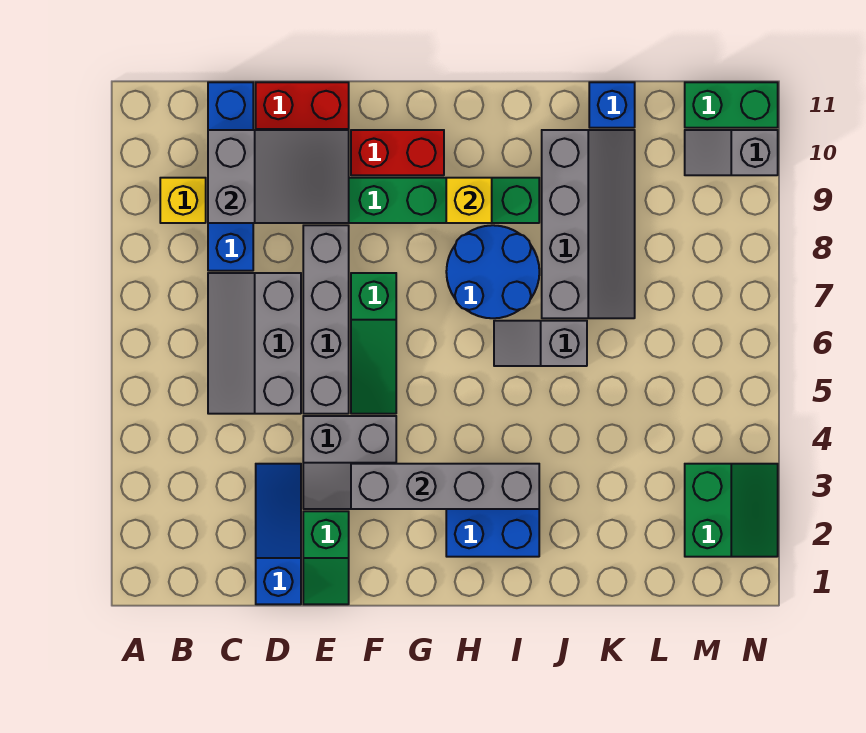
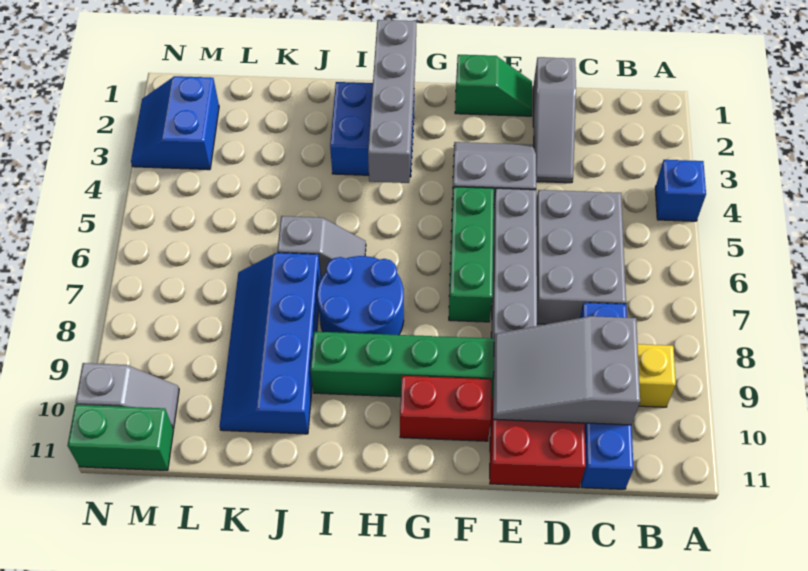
grey 2x3 slope [208,273,301,414] -> grey 2x3 brick [536,190,626,324]
blue 1x3 slope [256,464,301,604] -> grey 1x3 slope [533,57,576,183]
green 1x2 slope [303,511,349,604] -> green 1x2 slope turned to [455,55,532,116]
grey 1x4 brick [351,464,539,509] -> grey 1x4 brick turned to [368,20,416,183]
green 1x3 slope [351,273,396,414] -> green 1x3 brick [449,187,494,322]
yellow 1x1 brick [446,178,492,223] -> none
grey 2x4 slope [542,130,635,318] -> blue 2x4 slope [220,253,321,434]
blue 1x1 brick [589,82,635,128] -> blue 1x1 brick moved to [655,160,706,221]
green 2x2 slope [685,464,778,557] -> blue 2x2 slope [131,76,219,170]

